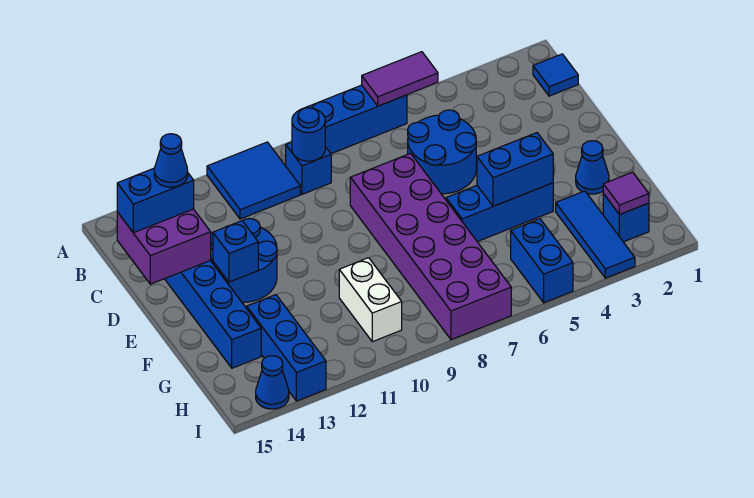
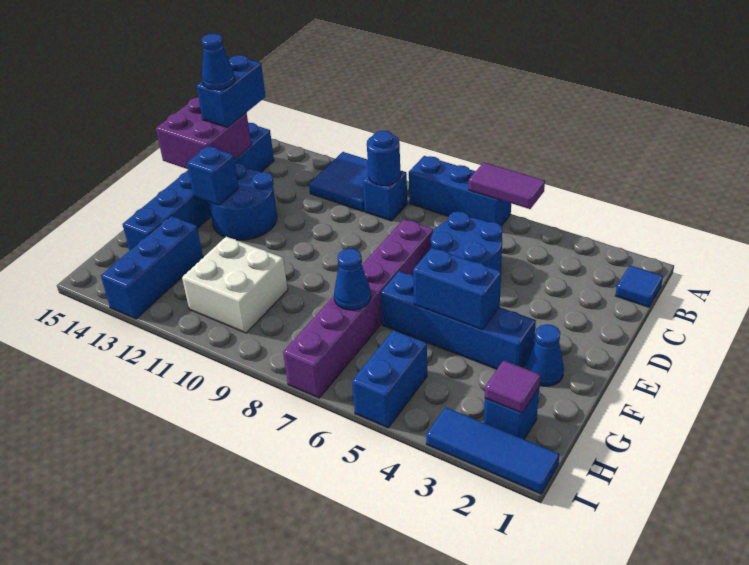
blue 1x2 brick [117,168,194,233] -> blue 1x2 brick turned to [196,55,266,128]
purple 2x6 brick [350,153,511,340] -> purple 1x6 brick [283,219,433,398]
blue 1x3 brick [446,183,553,242] -> blue 1x4 brick [381,271,536,369]
blue 1x3 tile [556,191,635,278] -> blue 1x3 tile turned to [426,407,560,494]
white 1x2 brick [339,258,402,342] -> white 2x2 brick [182,237,288,333]
blue 1x1 cone [256,356,289,409] -> blue 1x1 cone moved to [334,249,371,310]

